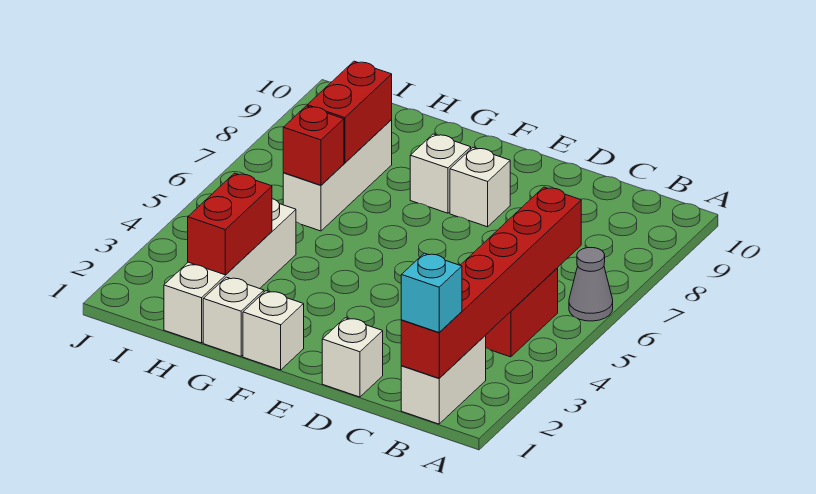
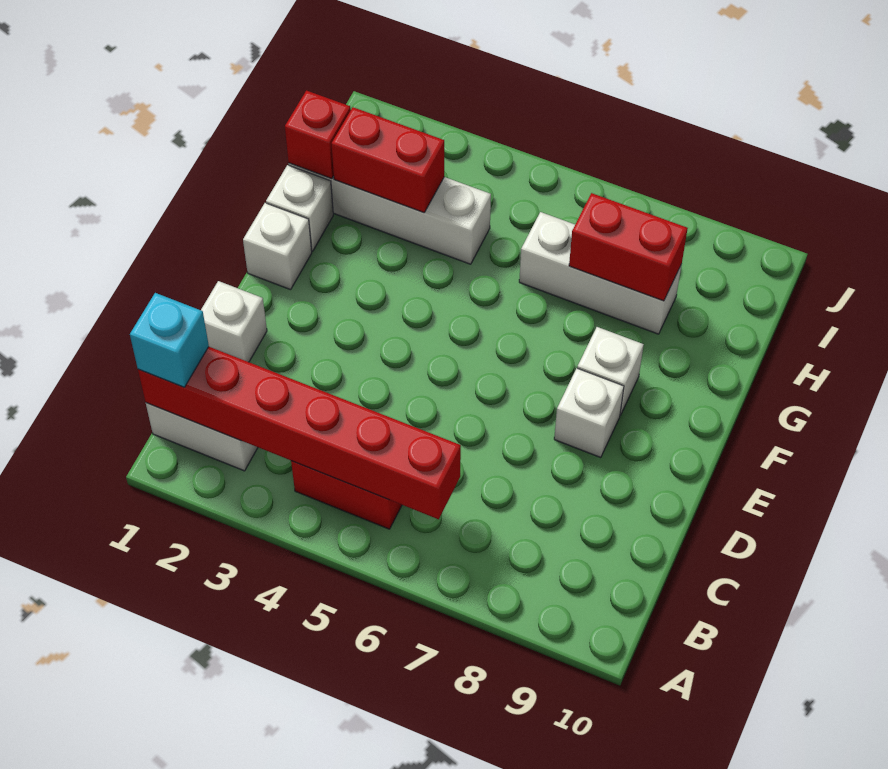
grey 1x1 cone [569,248,613,321] -> none
red 1x1 brick [283,106,344,185] -> red 1x1 brick moved to [285,91,351,179]

